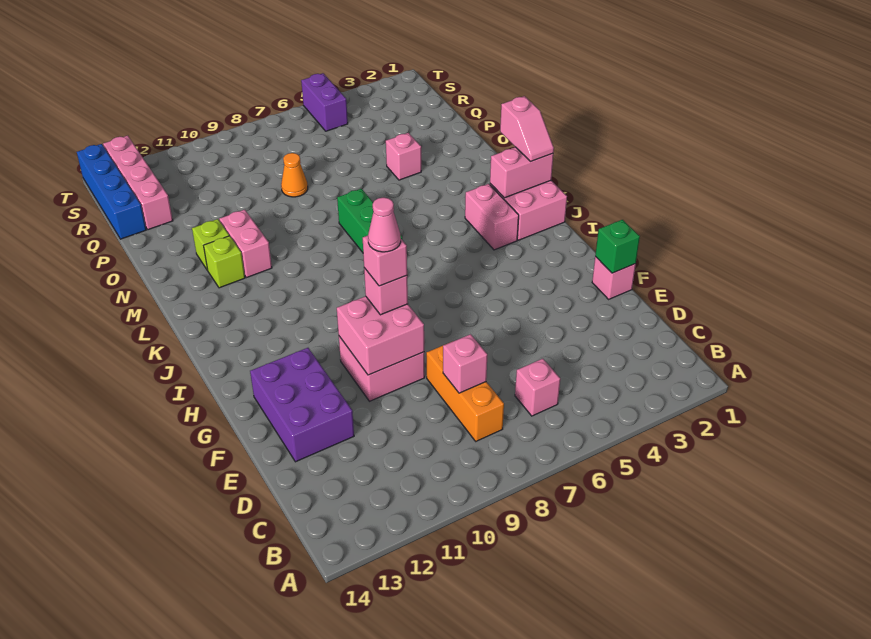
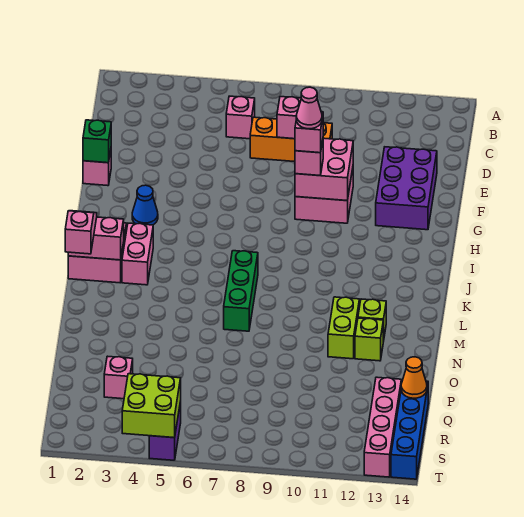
orange 1x3 brick [426,346,504,441] -> orange 1x3 brick turned to [250,117,332,162]
none -> blue 1x1 cone [132,185,158,225]
pink 1x2 brick [219,210,272,278] -> lime 1x2 brick [328,297,360,359]
pink 1x1 brick [386,133,421,180] -> pink 1x1 brick moved to [104,356,133,399]
orange 1x1 cone [281,153,308,197] -> orange 1x1 cone moved to [401,357,427,398]
none -> lime 2x2 brick [122,374,181,438]

